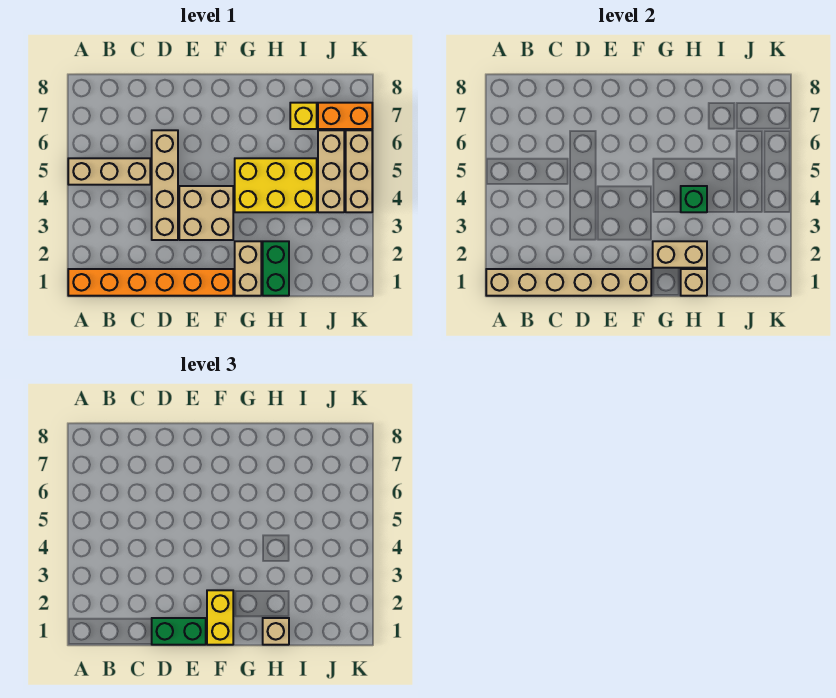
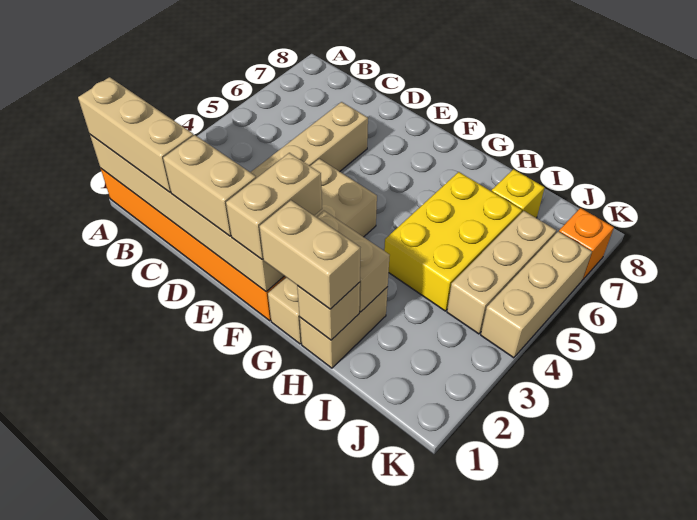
tan 1x3 brick [68,158,150,185] -> tan 1x3 brick moved to [78,77,194,192]
green 1x2 brick [152,618,206,645] -> tan 1x2 brick [163,135,256,236]
yellow 1x2 brick [207,590,233,645] -> tan 1x2 brick [226,153,322,260]
yellow 2x3 brick [235,158,317,212] -> yellow 2x3 brick turned to [384,172,522,311]
green 1x2 brick [263,241,289,296] -> tan 1x2 brick [300,287,388,368]
tan 1x1 brick [263,618,289,645] -> tan 1x2 brick [259,200,360,309]
green 1x1 brick [681,186,707,212] -> none
orange 1x2 brick [318,103,372,129] -> orange 1x1 brick [559,208,614,280]

